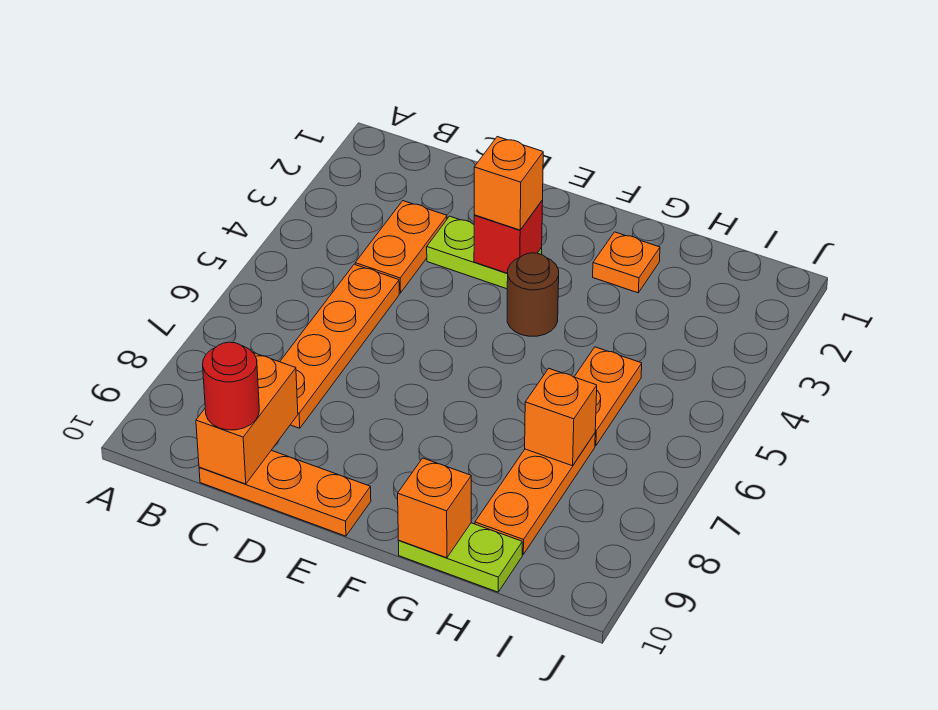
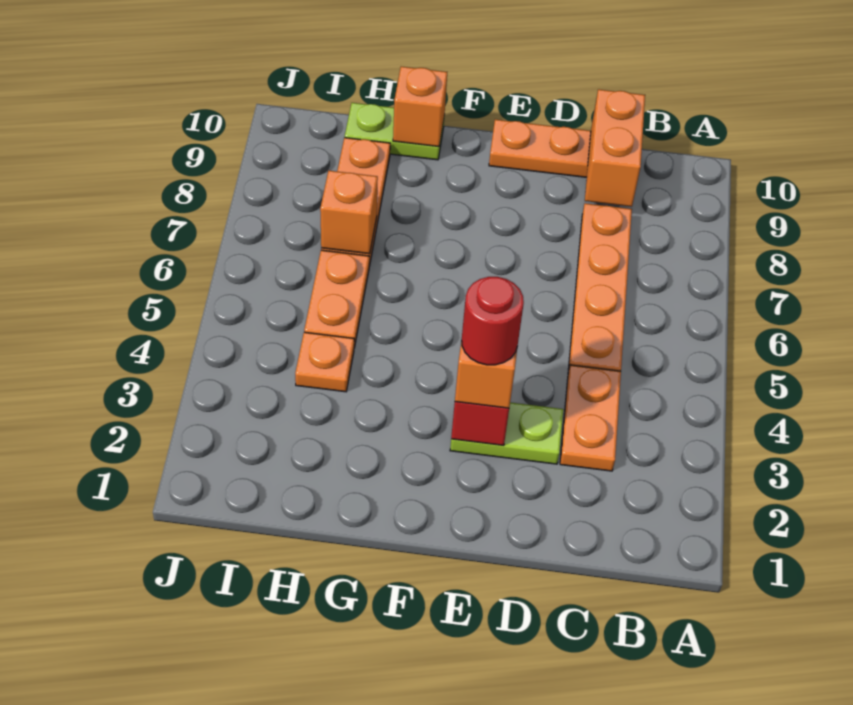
red 1x1 round brick [203,342,259,430] -> red 1x1 round brick moved to [462,277,524,365]
brown 1x1 round brick [507,253,559,336] -> none
orange 1x1 plate [593,232,660,293] -> orange 1x1 plate moved to [295,332,354,392]

